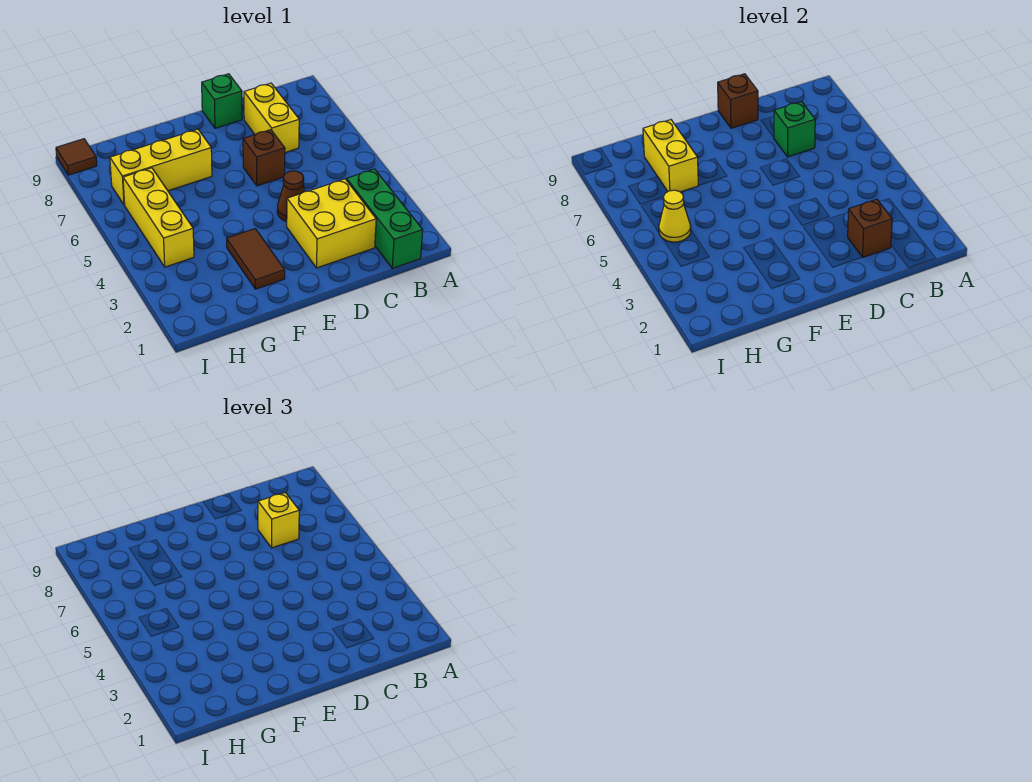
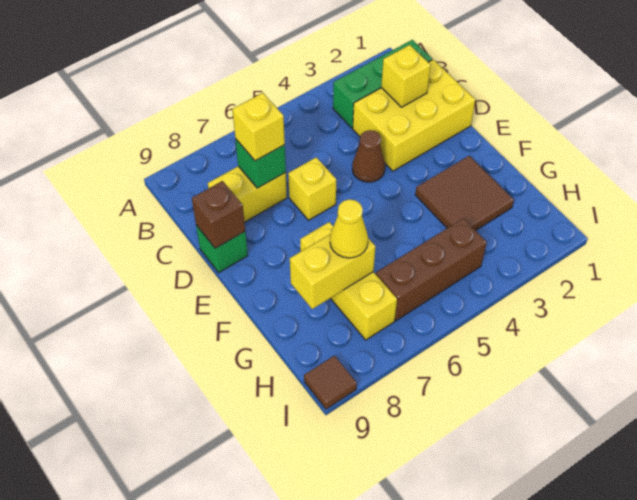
yellow 2x2 brick [287,179,376,268] -> yellow 2x3 brick [353,60,475,171]
brown 1x1 brick [848,199,892,258] -> yellow 1x1 brick [381,45,431,107]
brown 1x1 brick [243,130,285,186] -> yellow 1x1 brick [288,157,336,220]
brown 1x2 tile [227,229,285,289] -> brown 2x2 tile [415,156,514,230]
yellow 1x3 brick [123,168,194,267] -> brown 1x3 brick [376,218,487,321]
yellow 1x1 cone [659,190,691,242] -> yellow 1x1 cone moved to [330,199,368,258]

